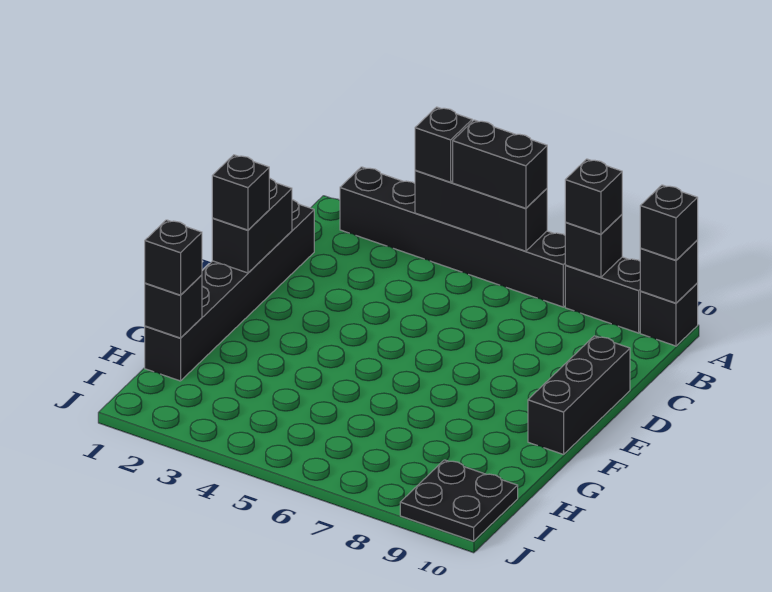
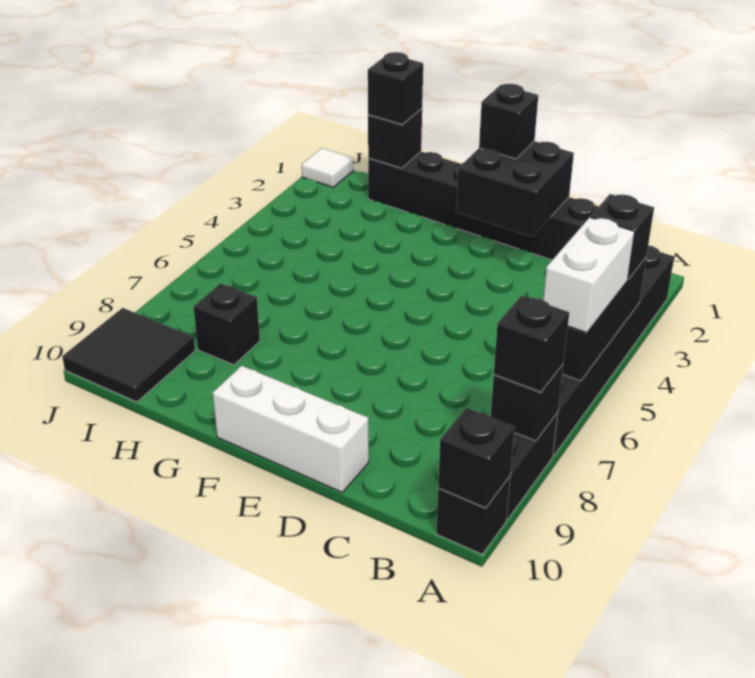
black 1x2 brick [453,120,547,208] -> white 1x2 brick [543,217,635,333]
black 1x1 brick [640,185,698,260] -> black 1x1 brick moved to [194,283,260,365]
black 1x2 brick [212,178,292,273] -> black 2x2 brick [456,141,574,237]
black 1x3 brick [528,336,630,454] -> white 1x3 brick [213,366,369,492]
black 2x2 plate [400,460,518,541] -> black 2x2 tile [62,308,195,402]
none -> white 1x1 tile [302,148,353,187]

